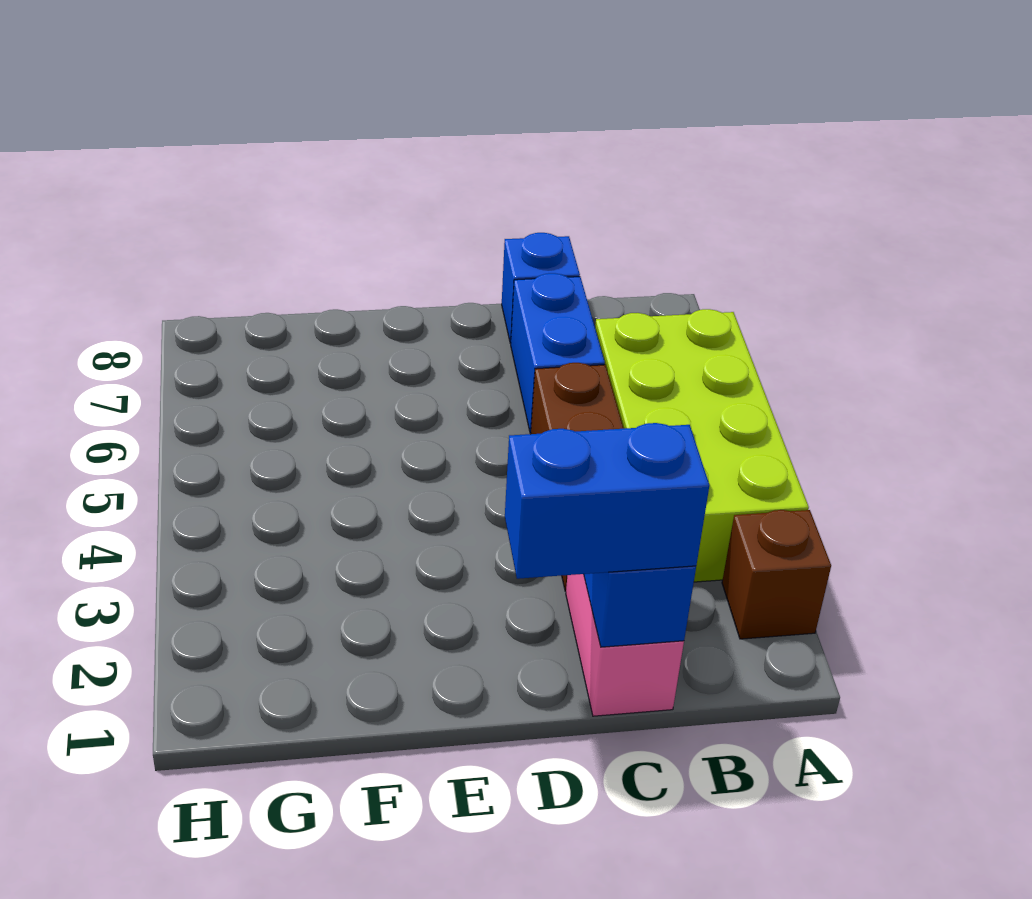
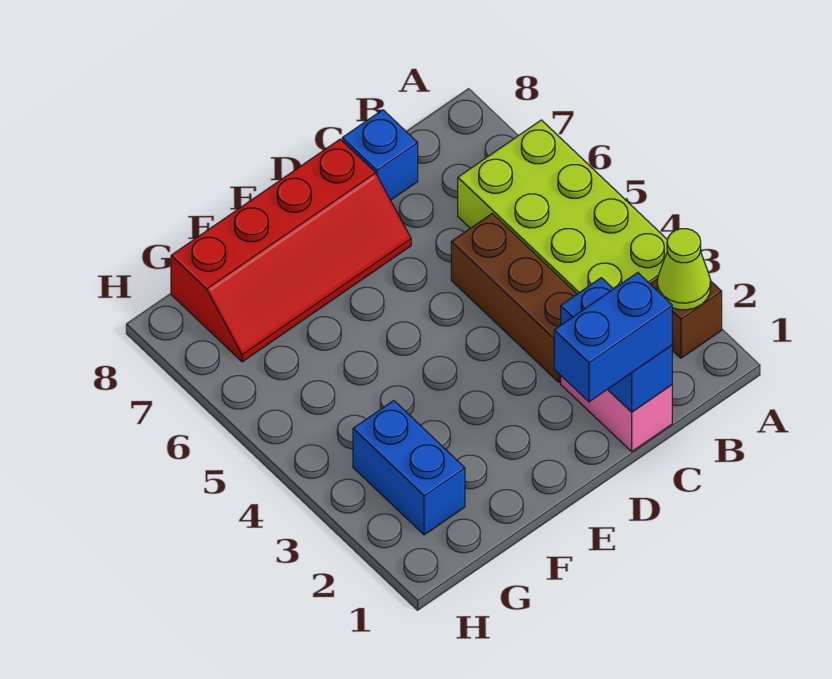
none -> lime 1x1 cone [657,229,711,310]
blue 1x2 brick [510,273,605,433] -> blue 1x2 brick moved to [353,401,465,535]
none -> red 2x4 slope [171,139,411,362]

